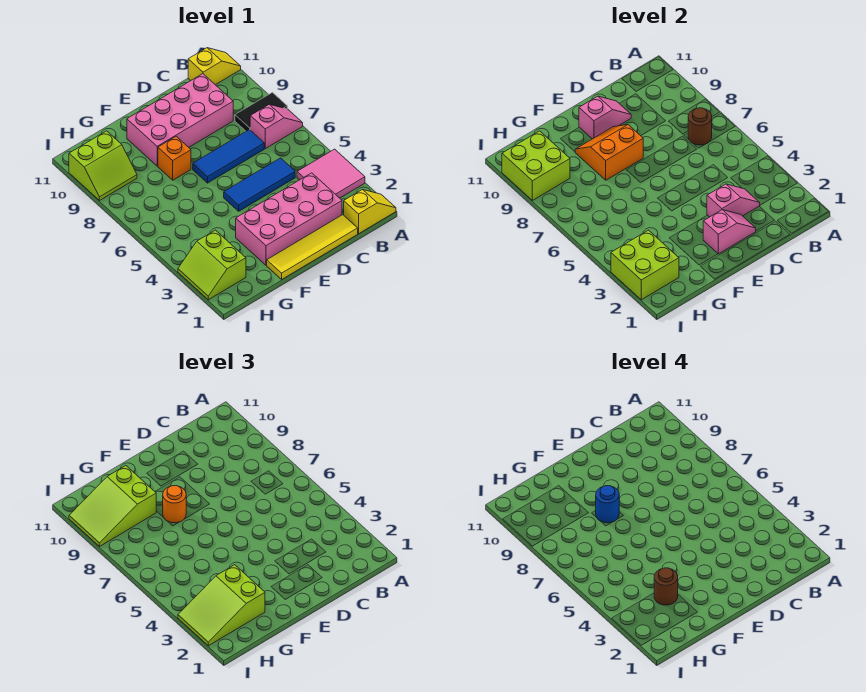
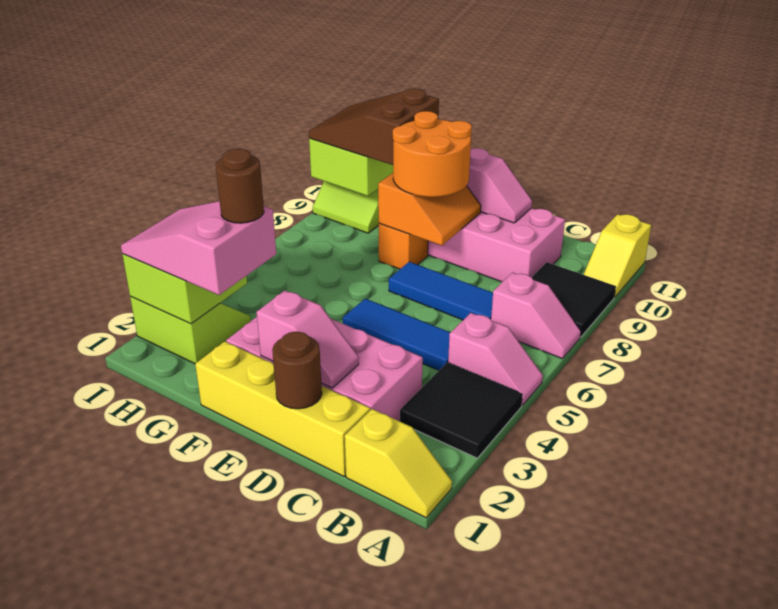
pink 2x2 tile [297,149,365,198] -> black 2x2 tile [400,362,523,458]
black 1x2 tile [235,93,287,131] -> black 2x2 tile [532,262,616,337]
yellow 1x2 slope [188,48,241,85] -> yellow 1x2 slope turned to [584,214,651,297]
brown 1x1 round brick [688,108,712,145] -> brown 1x1 round brick moved to [272,332,322,409]
yellow 1x4 tile [267,215,358,279] -> yellow 1x4 brick [195,341,370,476]
pink 1x2 slope [707,184,760,217] -> pink 1x2 slope moved to [448,313,543,405]
orange 2x2 slope [575,125,643,180] -> orange 2x2 slope turned to [378,173,481,246]
orange 1x1 round brick [163,486,186,523] -> orange 2x2 round brick [393,111,472,197]
blue 1x1 round brick [596,486,619,523] -> none
lime 2x3 slope [178,565,265,646] -> pink 2x3 slope [121,201,276,295]
lime 2x3 slope [69,466,156,546] -> brown 2x3 slope [309,89,439,165]
lime 2x2 slope [178,230,246,300] -> lime 2x2 slope turned to [130,296,251,364]

